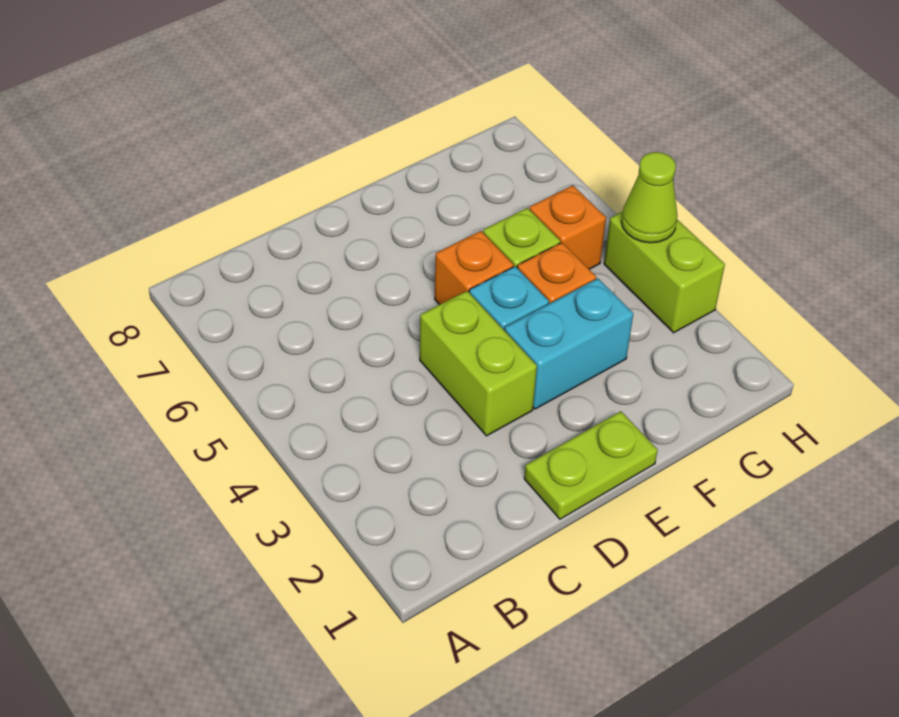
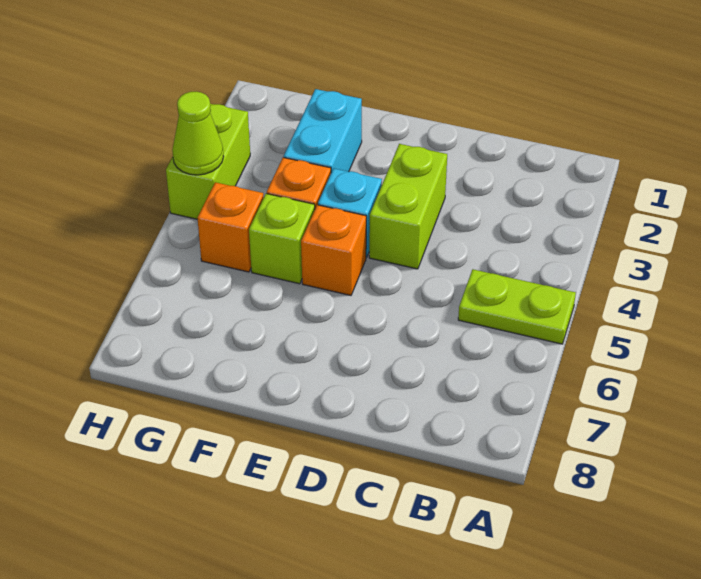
lime 1x2 plate [524,411,658,519] -> lime 1x2 plate moved to [458,269,576,344]
cyan 1x2 brick [504,278,633,409] -> cyan 1x2 brick turned to [284,89,362,172]

